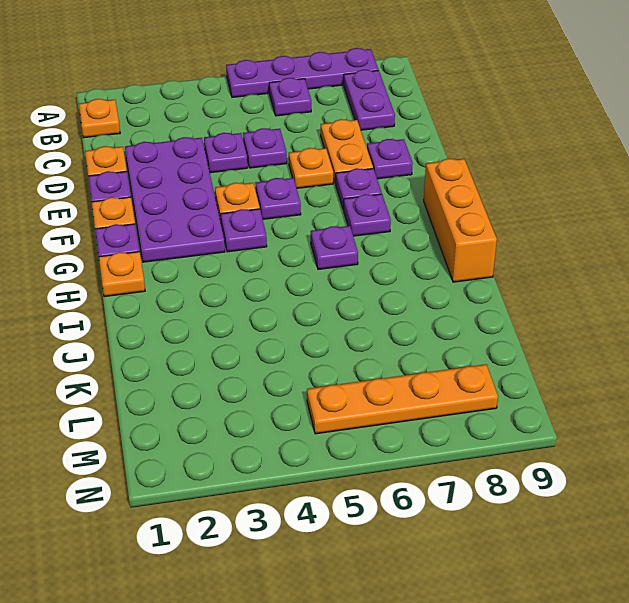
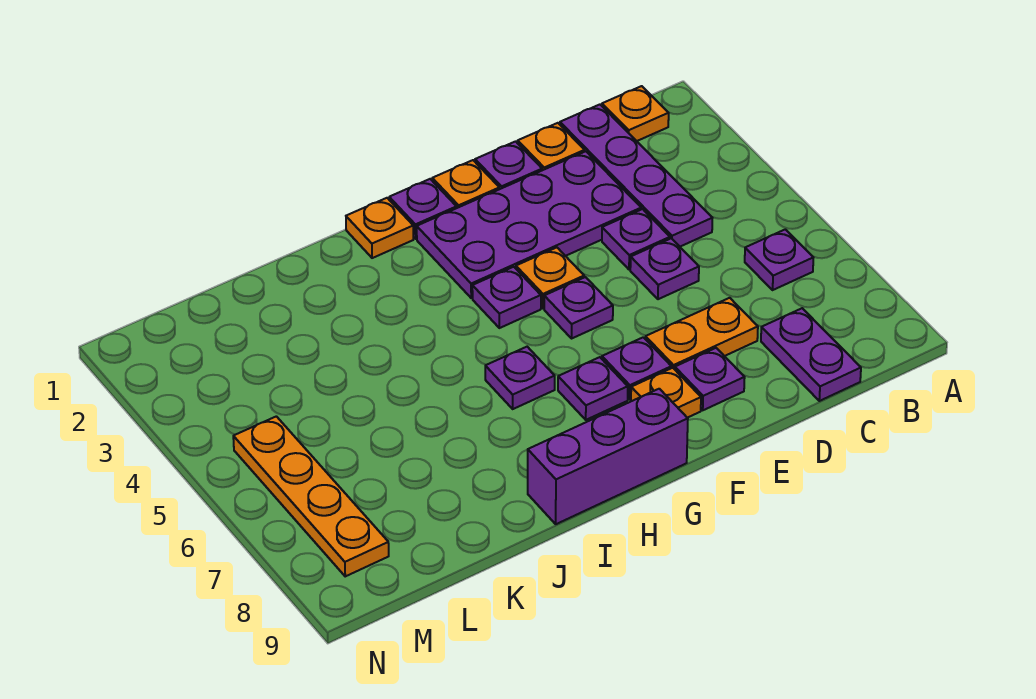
purple 1x4 plate [226,48,378,97] -> purple 1x4 plate moved to [560,105,712,247]
purple 1x2 plate [344,70,395,130] -> purple 1x2 plate turned to [761,308,861,401]
orange 1x1 plate [289,148,333,188] -> orange 1x1 plate moved to [631,368,701,418]
orange 1x3 brick [424,159,497,282] -> purple 1x3 brick [528,389,688,524]

